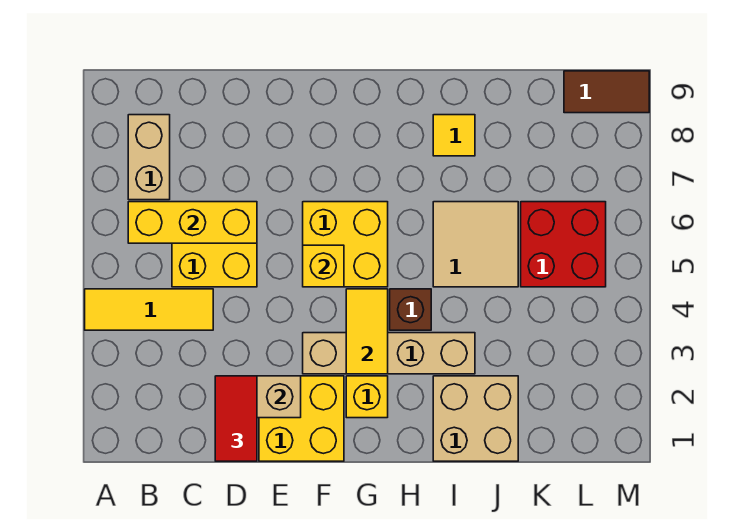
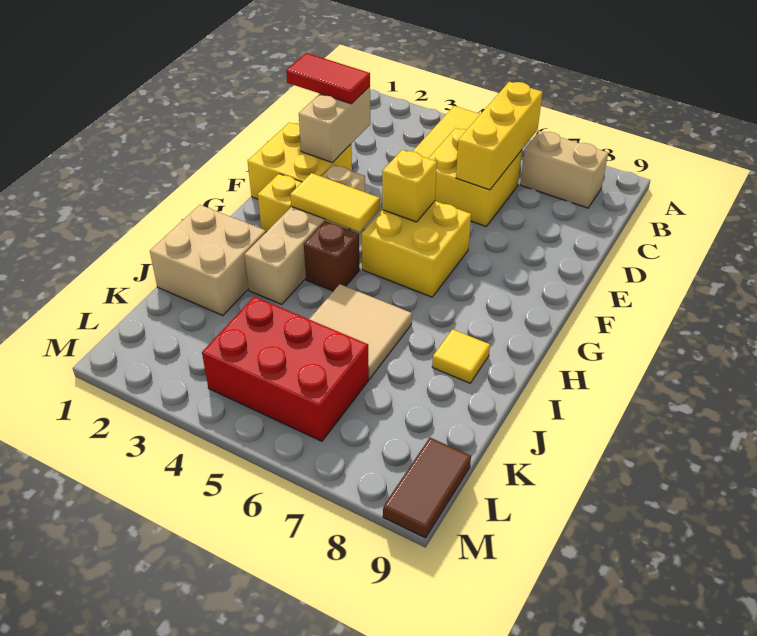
red 2x2 brick [521,202,606,287] -> red 2x3 brick [202,296,369,441]

